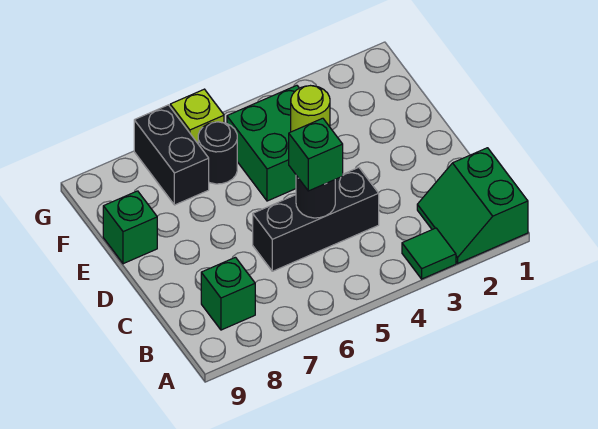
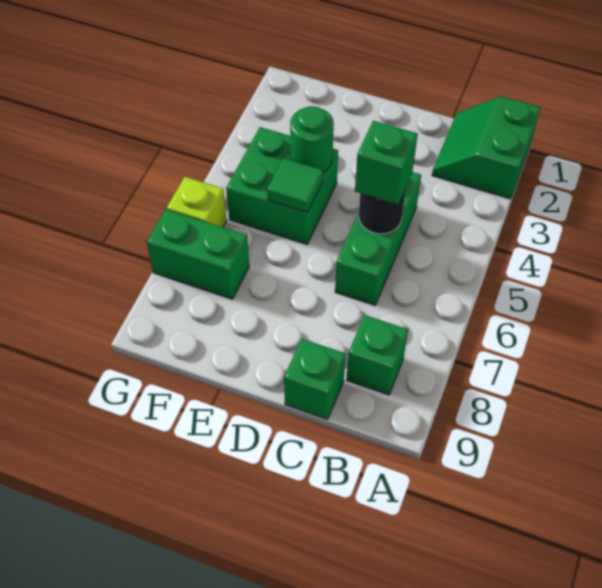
green 2x2 slope [417,148,528,263] -> green 2x2 slope turned to [432,96,541,199]
green 1x1 tile [402,228,456,279] -> green 1x1 tile moved to [267,158,323,212]
black 1x3 brick [253,167,379,271] -> green 1x3 brick [335,172,421,305]
lime 1x1 round brick [291,86,330,132] -> green 1x1 round brick [290,106,334,172]
green 1x1 brick [103,191,157,264] -> green 1x1 brick moved to [284,339,345,419]
black 1x1 round brick [198,122,237,184] -> none
black 1x2 brick [134,105,209,205] -> green 1x2 brick [147,210,249,299]

